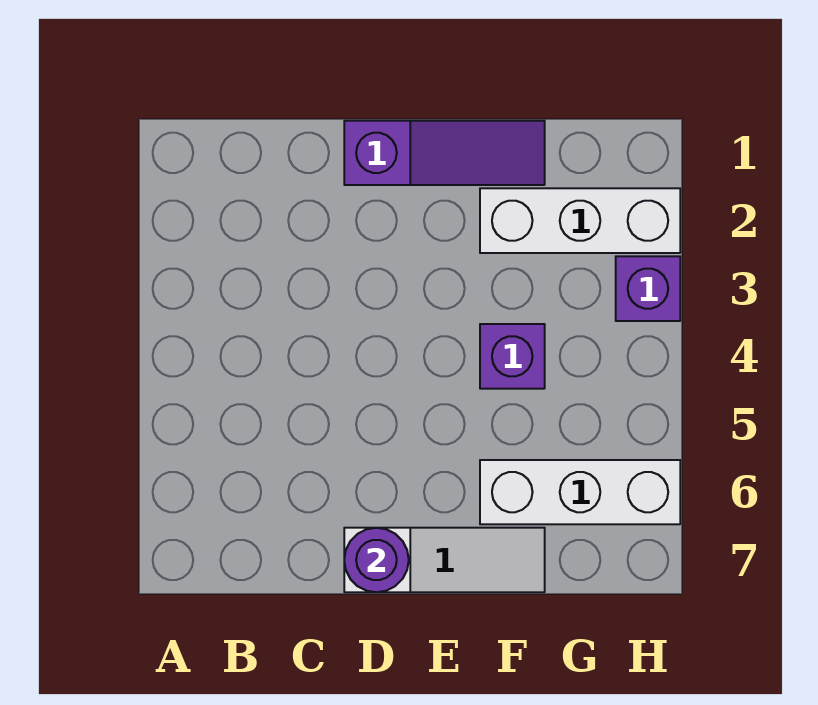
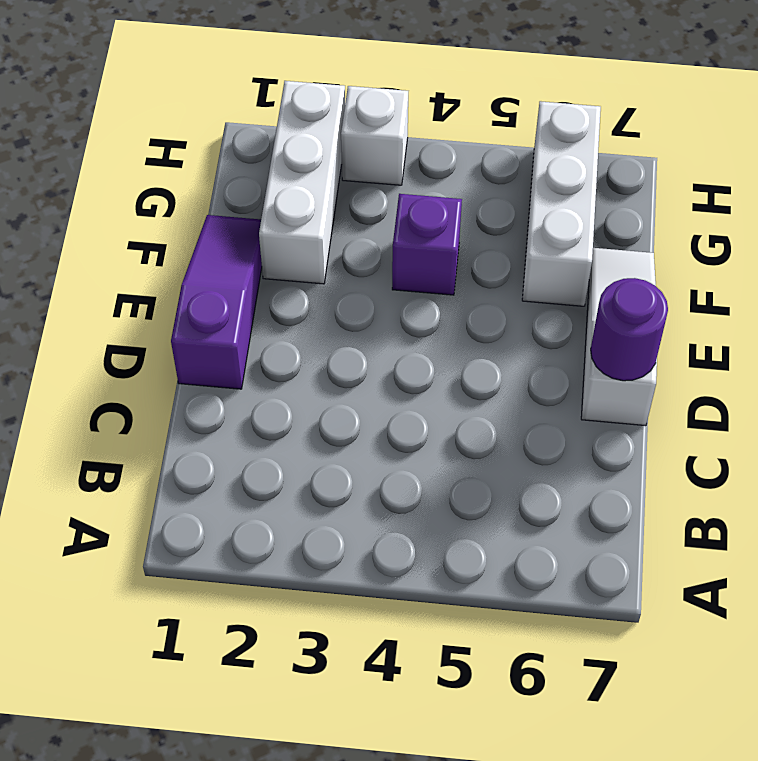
purple 1x1 brick [616,256,680,321] -> white 1x1 brick [341,86,408,185]

